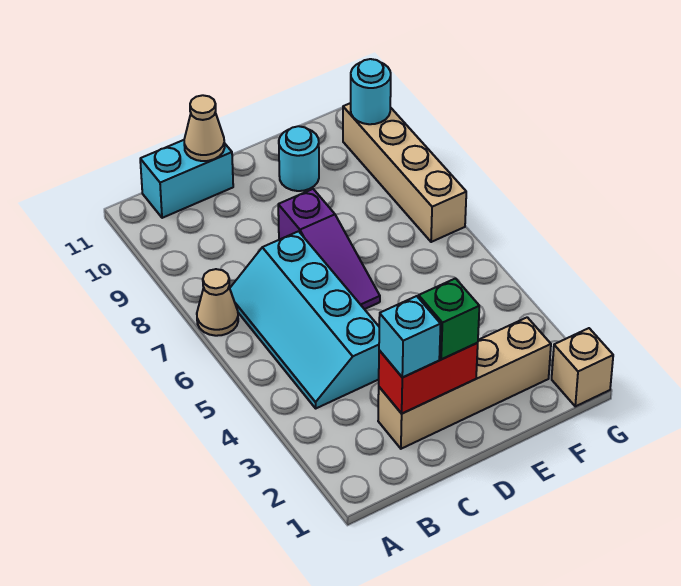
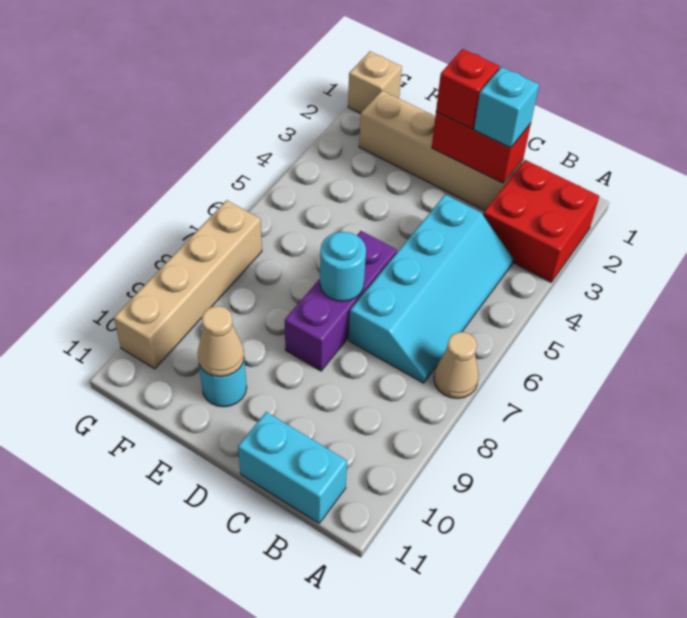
none -> red 2x2 brick [483,160,599,282]
tan 1x1 cone [184,95,225,161] -> tan 1x1 cone moved to [197,306,244,377]
green 1x1 brick [419,278,479,359] -> red 1x1 brick [436,49,499,129]
purple 1x3 slope [278,189,380,309] -> purple 1x3 brick [285,231,397,371]
cyan 1x1 round brick [351,59,391,124] -> cyan 1x1 round brick moved to [320,232,366,301]

